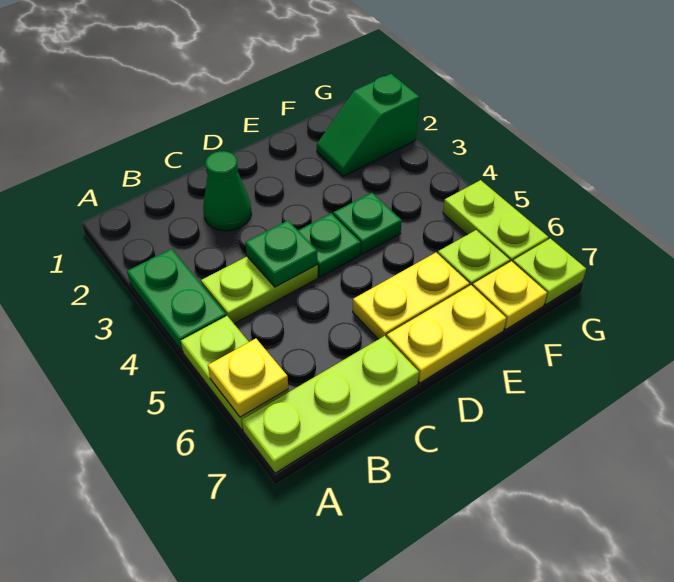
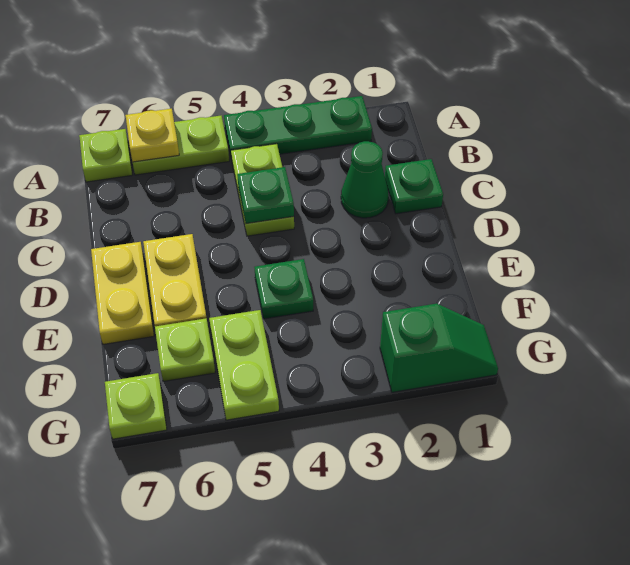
green 1x2 plate [127,249,226,352] -> green 1x3 plate [224,96,372,159]
lime 1x3 plate [242,336,419,473] -> lime 1x1 plate [79,129,132,182]
green 1x1 plate [298,213,360,277] -> green 1x1 plate moved to [385,159,443,214]
green 1x2 slope [317,74,419,176] -> green 1x2 slope turned to [380,304,498,392]
yellow 1x1 plate [473,261,547,330] -> none
lime 1x2 plate [443,180,548,262] -> lime 1x2 plate turned to [209,310,279,420]

